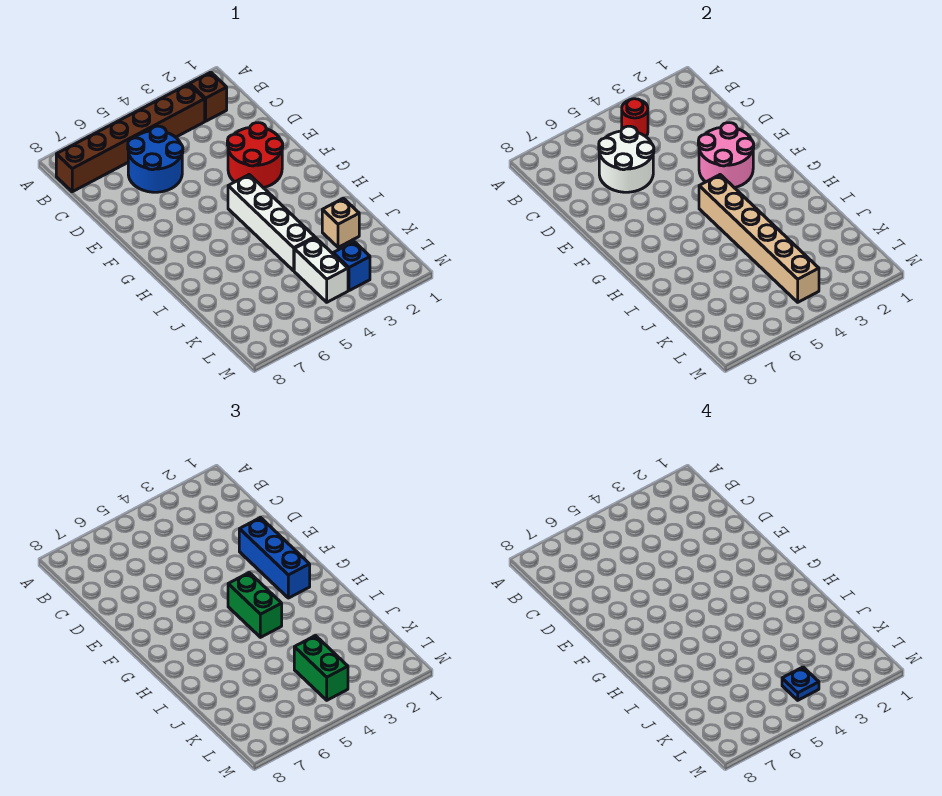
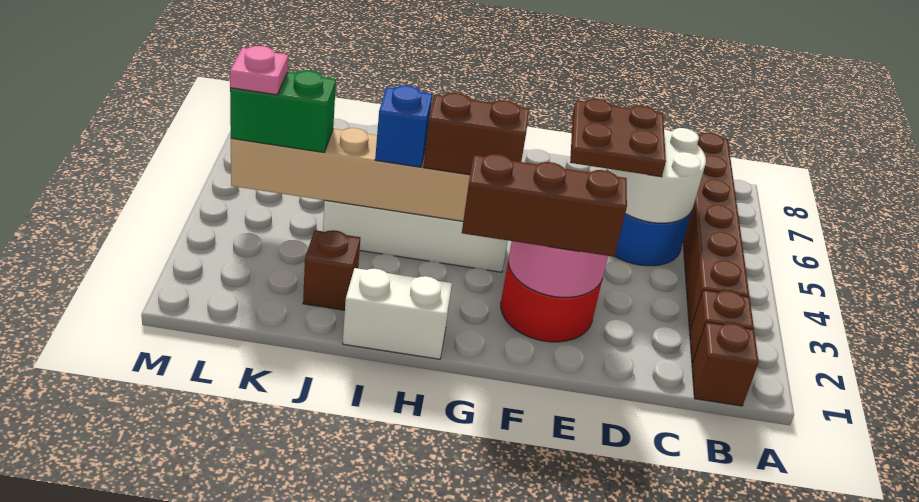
none -> brown 1x1 brick [692,322,758,406]
red 1x1 round brick [622,99,648,136] -> none
none -> brown 2x2 plate [570,99,666,177]
blue 1x3 brick [239,518,310,598] -> brown 1x3 brick [462,154,627,257]
green 1x2 brick [228,573,282,637] -> brown 1x2 brick [424,93,529,175]
tan 1x1 brick [322,198,359,247] -> brown 1x1 brick [303,230,360,310]
white 1x2 brick [294,238,348,302] -> white 1x2 brick moved to [343,268,452,359]
blue 1x1 brick [333,242,370,291] -> blue 1x1 brick moved to [375,85,432,167]
blue 1x1 plate [782,667,819,700] -> pink 1x1 plate [230,46,288,95]

